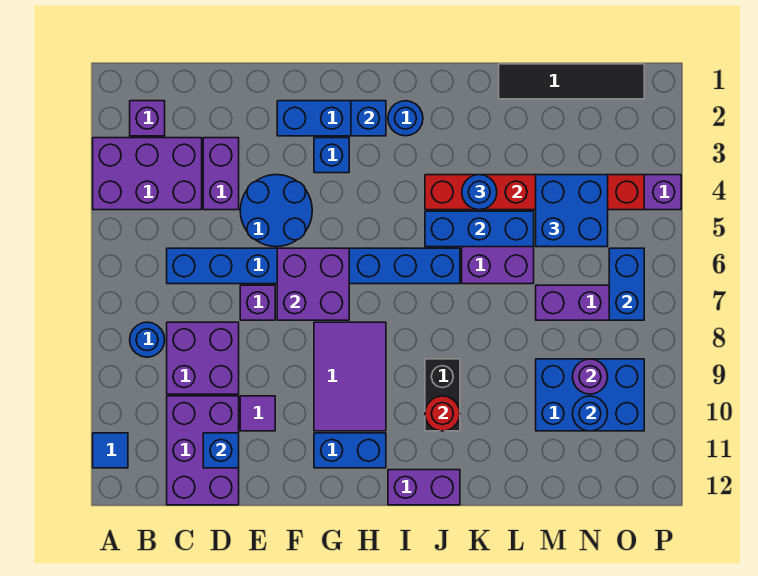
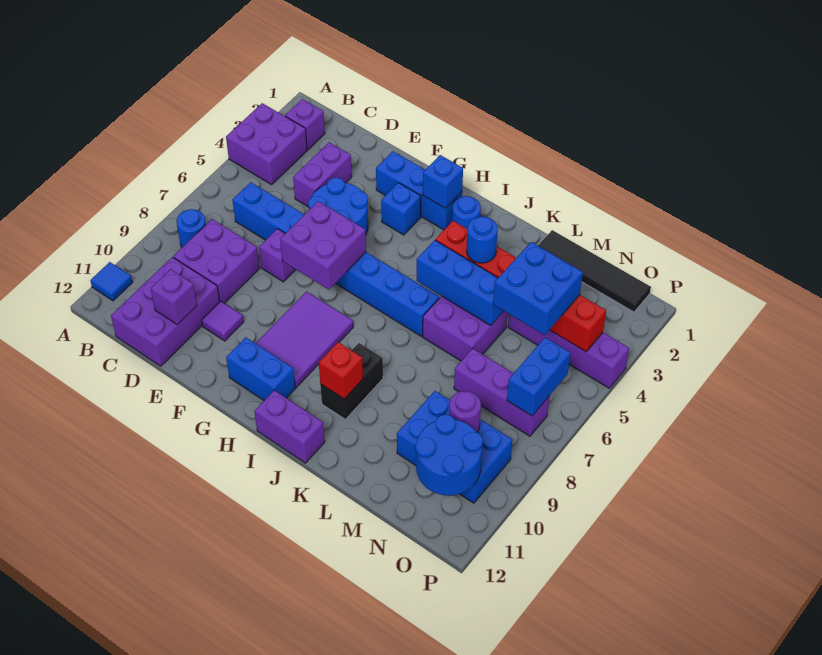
purple 2x3 brick [93,138,202,210] -> purple 2x2 brick [226,103,307,185]
blue 1x1 brick [203,433,239,468] -> purple 1x1 brick [151,269,197,325]
red 1x1 round brick [425,396,460,431] -> red 1x1 brick [319,342,363,399]
blue 1x1 round brick [573,396,608,431] -> blue 2x2 round brick [415,415,483,495]

